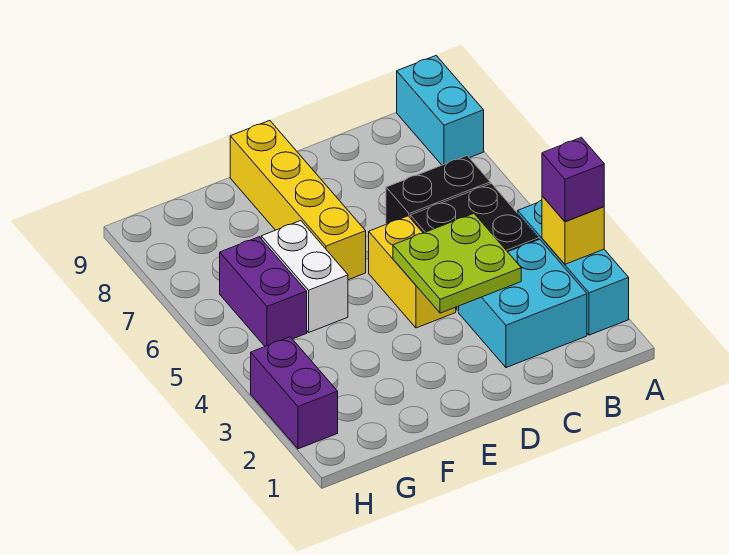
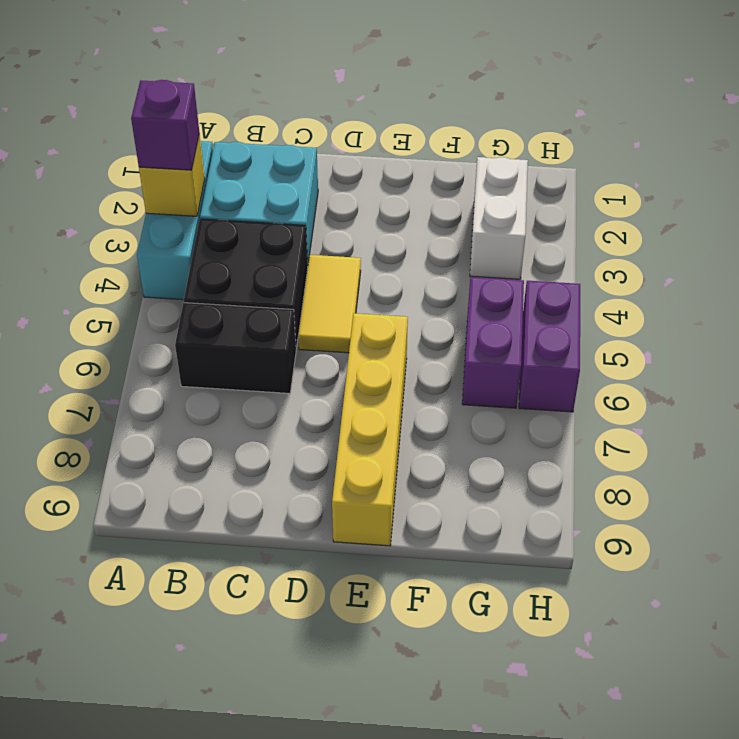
cyan 1x2 brick [397,56,484,165] -> none
lime 2x2 plate [393,213,521,313] -> none
yellow 1x2 brick [369,216,456,328] -> yellow 1x2 tile [298,255,361,353]
white 1x2 brick [261,221,348,332] -> white 1x2 brick moved to [470,157,528,279]
purple 1x2 brick [251,337,338,449] -> purple 1x2 brick moved to [519,281,580,412]

